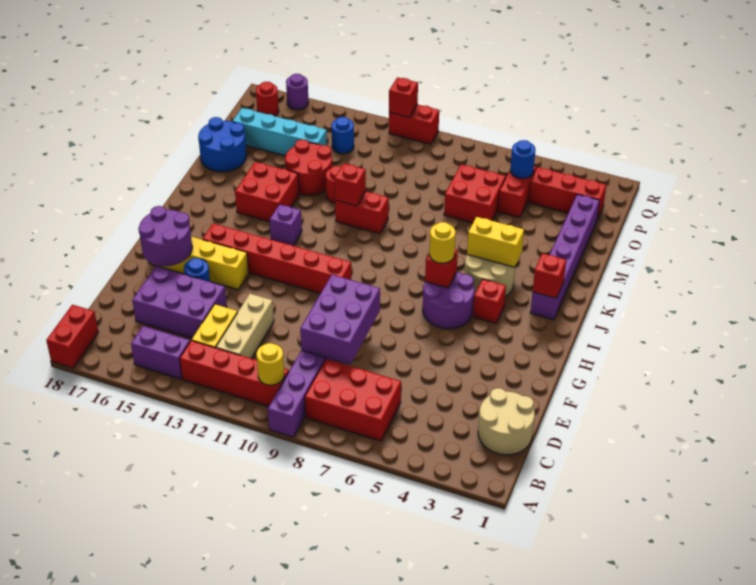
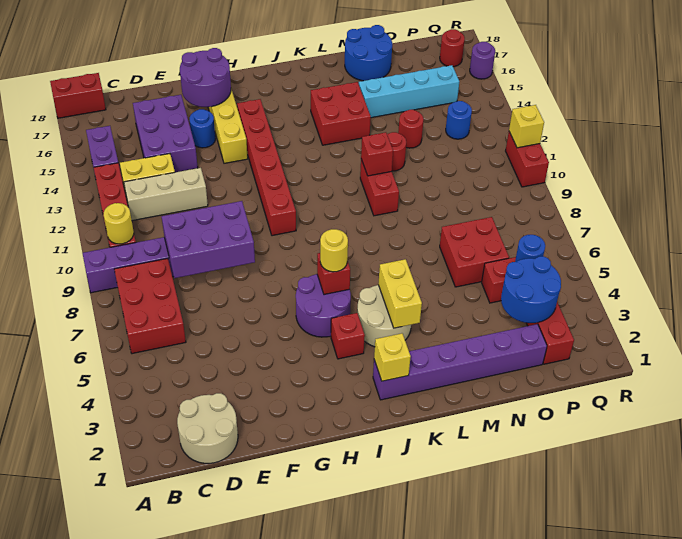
red 1x1 brick [533,253,566,298] -> yellow 1x1 brick [374,333,411,381]
purple 1x1 brick [270,204,302,245] -> none
red 2x2 round brick [285,140,332,195] -> red 1x1 round brick [398,110,424,148]
none -> blue 2x2 round brick [501,256,561,323]
cyan 1x4 brick [233,108,327,156] -> cyan 1x4 brick turned to [359,65,459,118]
red 1x1 brick [389,77,418,117] -> yellow 1x1 brick [509,105,544,148]

